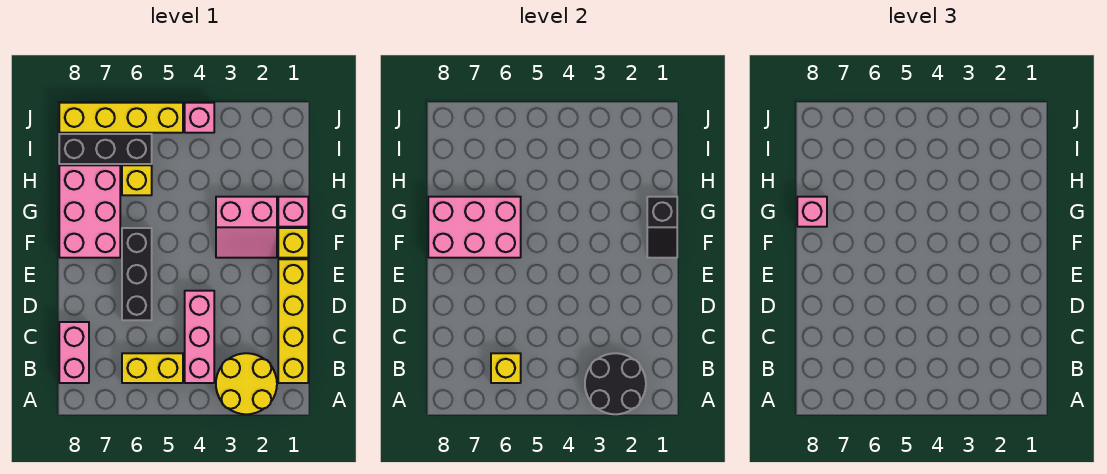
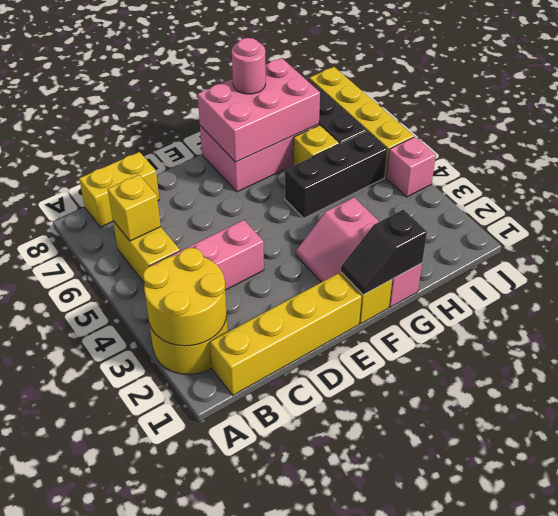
black 2x2 round brick [585,353,646,414] -> yellow 2x2 round brick [143,248,227,346]
pink 1x2 brick [59,322,89,383] -> yellow 1x2 brick [79,152,159,227]
black 1x3 brick [122,228,152,320] -> black 1x3 brick moved to [285,131,387,218]
pink 2x3 brick [428,197,521,258] -> pink 2x3 brick turned to [198,58,320,162]
pink 1x1 brick [797,197,827,227] -> pink 1x1 round brick [232,38,266,94]

